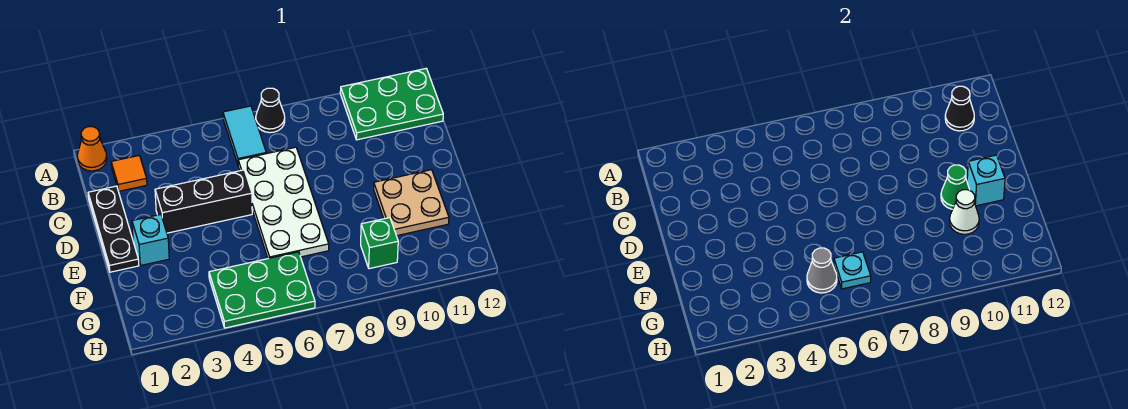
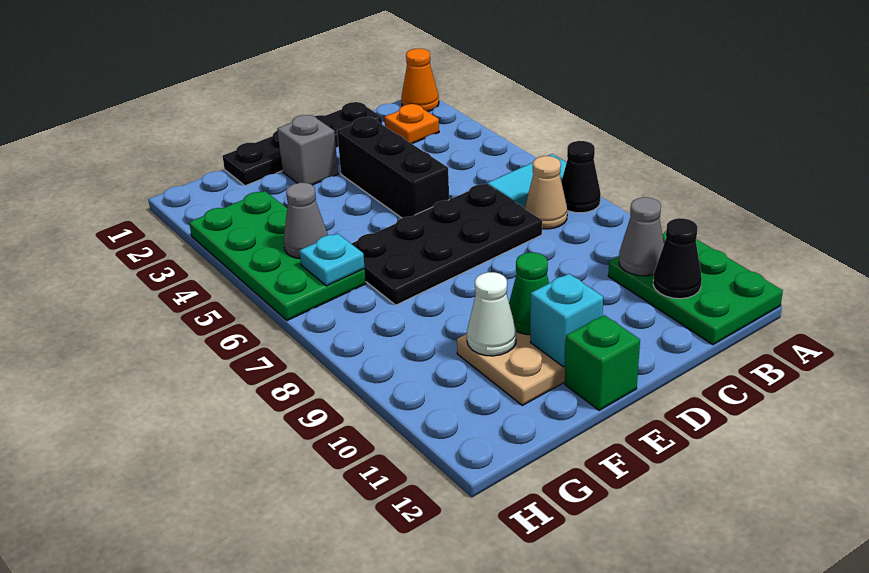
orange 1x1 tile [111,156,147,191] -> orange 1x1 plate [384,104,439,144]
none -> tan 1x1 cone [525,156,567,229]
none -> grey 1x1 cone [619,197,664,276]
black 1x3 plate [88,186,139,272] -> black 1x4 plate [223,102,382,186]
white 2x4 plate [238,147,329,259] -> black 2x4 plate [351,184,542,305]
cyan 1x1 brick [132,214,169,265] -> grey 1x1 brick [277,115,338,185]
green 2x3 plate [209,252,315,328] -> green 2x4 plate [189,191,366,321]
green 1x1 brick [361,218,398,269] -> green 1x1 brick moved to [565,315,640,410]

